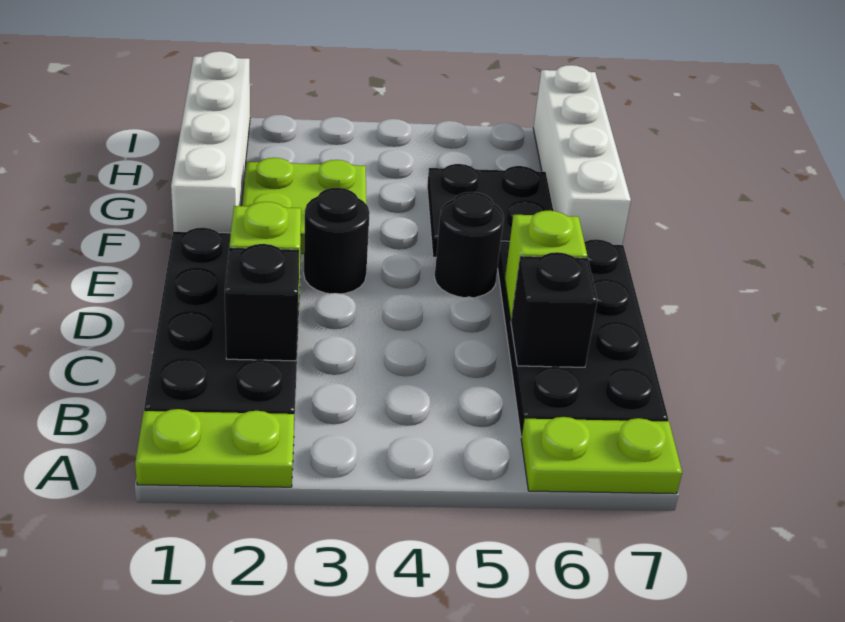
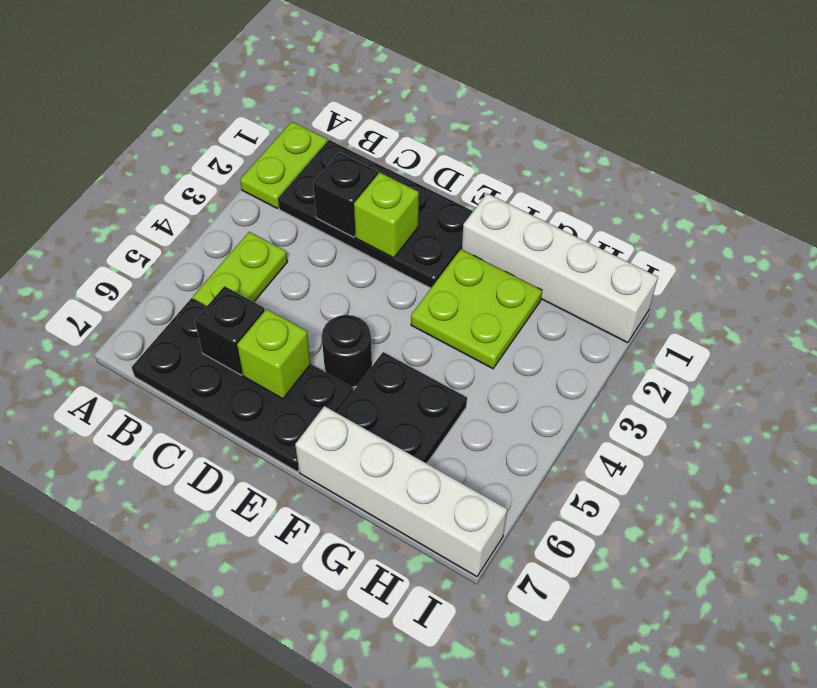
lime 1x2 plate [521,417,682,494] -> lime 1x2 plate moved to [193,232,287,306]
black 1x1 round brick [304,188,370,294] -> none

